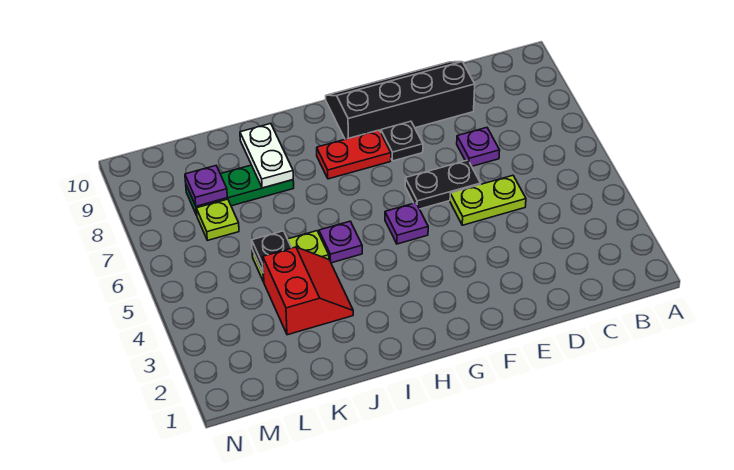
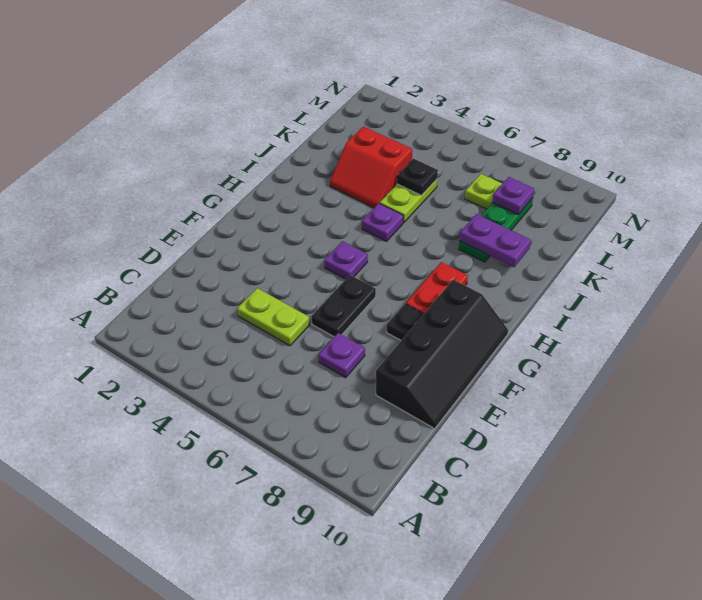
lime 1x2 plate [450,175,526,225] -> lime 1x2 plate turned to [237,288,310,346]
white 1x2 plate [240,124,293,188] -> purple 1x2 plate [459,214,531,267]

